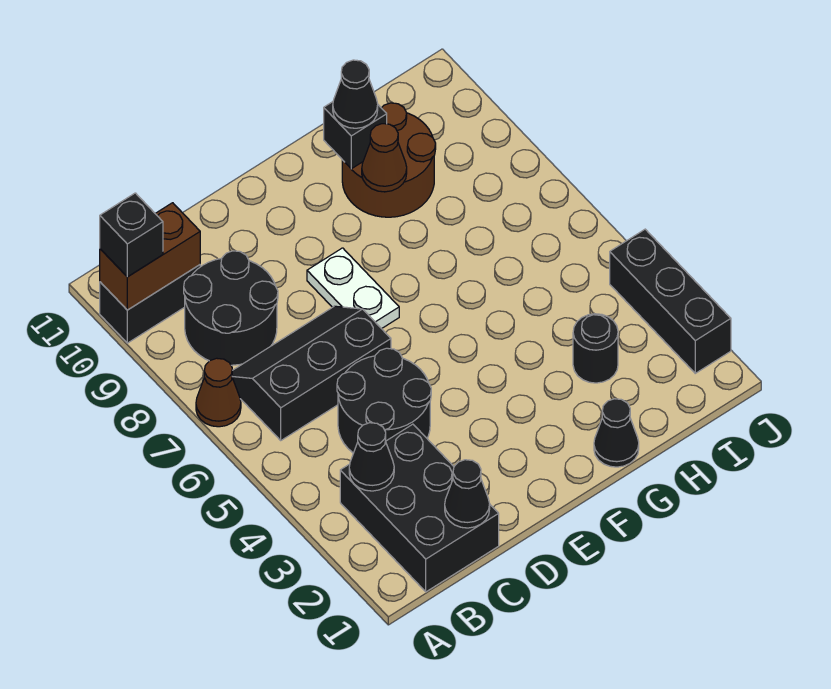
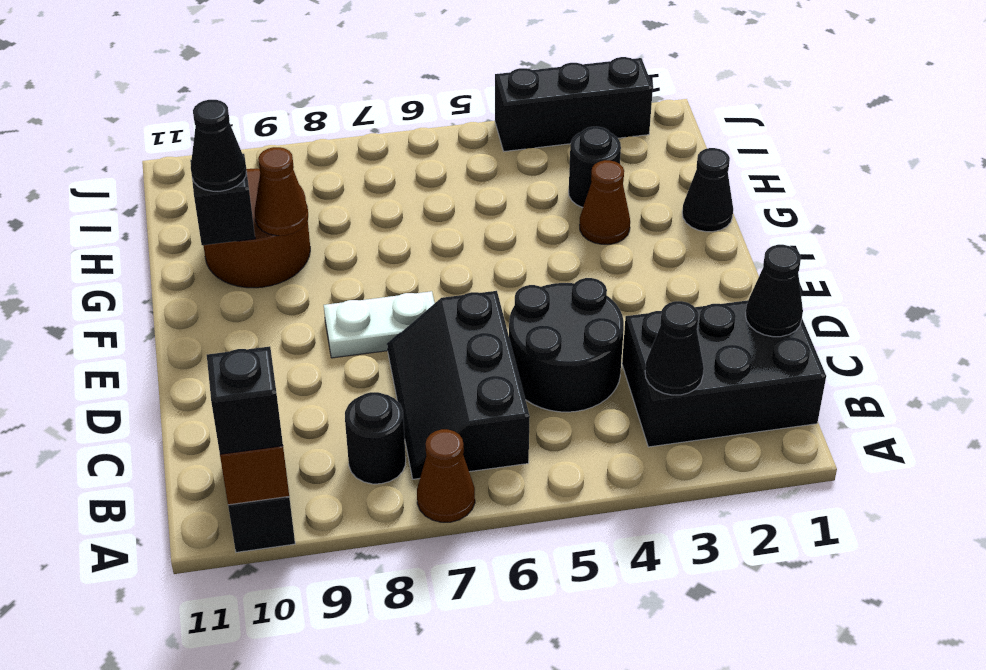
black 2x2 round brick [184,251,278,365] -> black 1x1 round brick [345,392,406,484]
none -> brown 1x1 cone [580,160,630,244]

